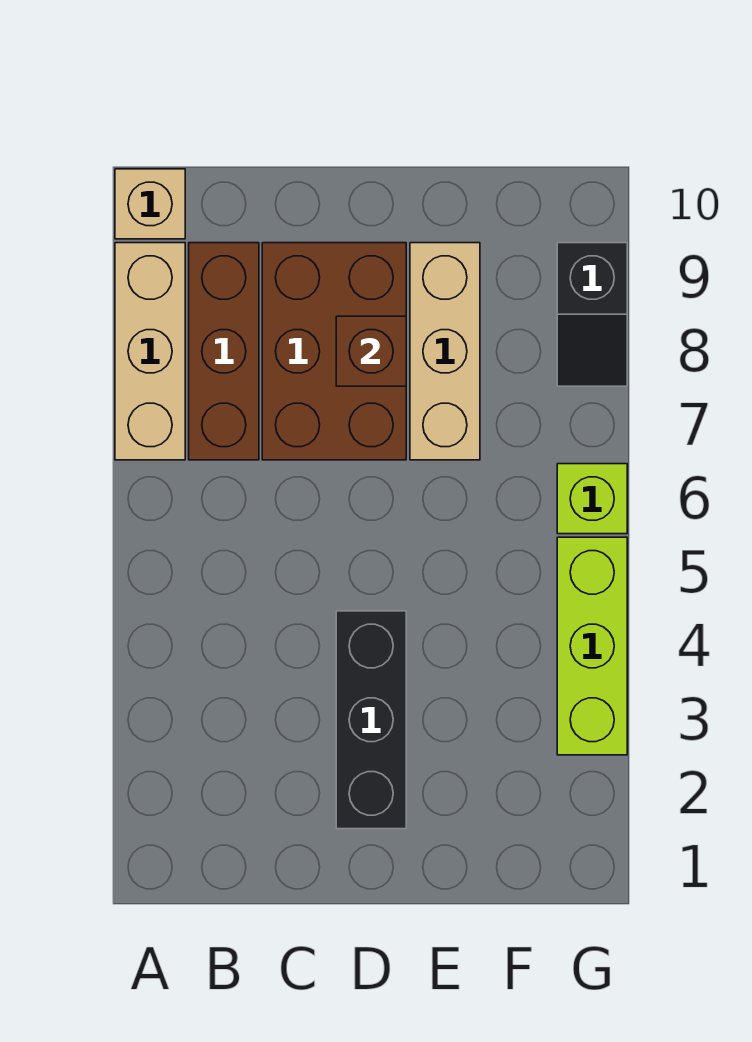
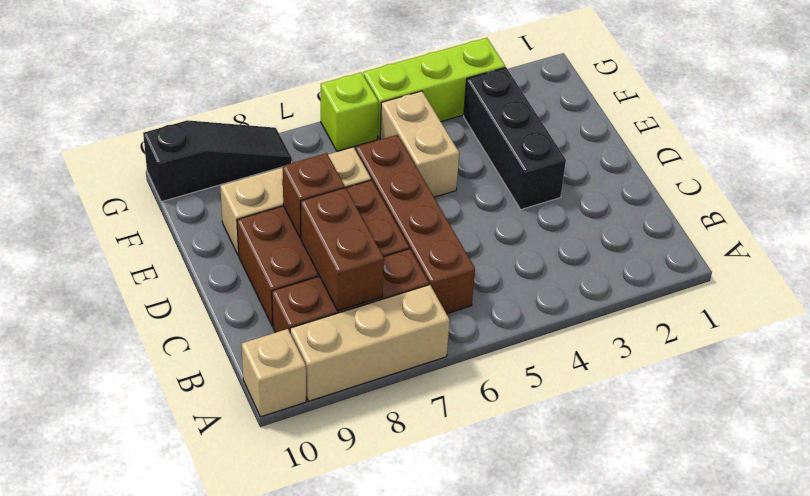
none -> brown 1x4 brick [356,135,475,314]
none -> brown 1x2 brick [301,188,384,311]
black 1x3 brick [336,611,406,829] -> black 1x3 brick turned to [464,67,566,210]
none -> tan 1x2 brick [380,91,459,197]
black 1x2 slope [557,243,627,386] -> black 1x3 slope [143,120,292,202]

